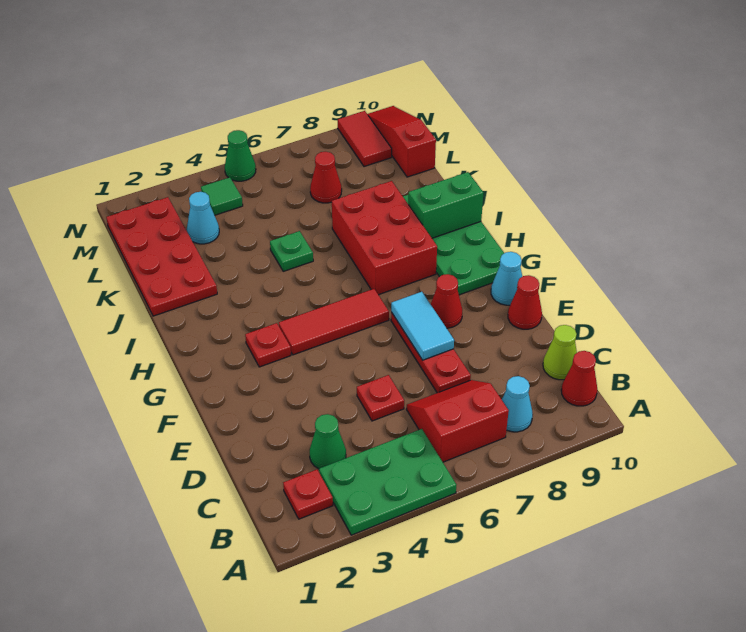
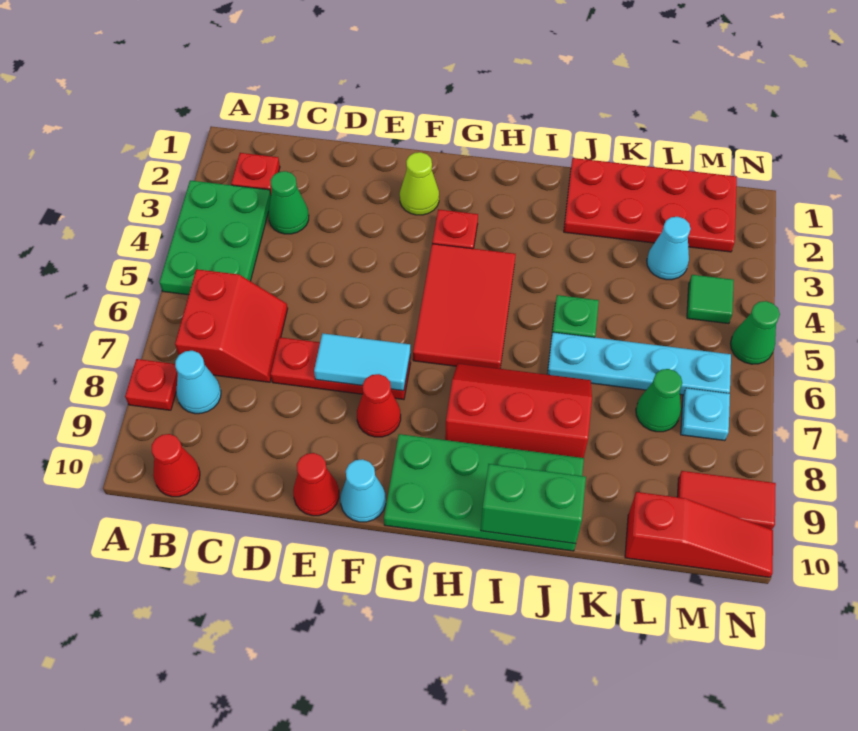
lime 1x1 cone [543,325,577,380] -> lime 1x1 cone moved to [400,152,439,215]
red 1x1 plate [357,375,404,421] -> red 1x1 plate moved to [125,359,178,410]
red 1x3 tile [279,289,389,355] -> red 2x3 tile [413,244,516,369]
red 2x3 brick [332,181,437,295] -> red 2x3 slope [445,364,592,458]
green 1x2 brick [408,172,483,238] -> green 1x2 brick turned to [481,464,586,544]
none -> cyan 1x4 plate [548,332,731,395]
red 1x1 cone [310,152,342,203] -> green 1x1 cone [636,369,682,432]
none -> cyan 1x1 plate [681,388,730,441]

